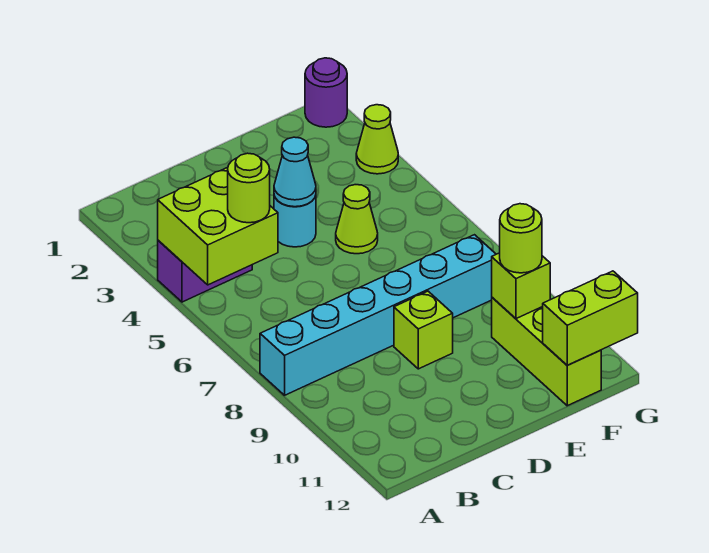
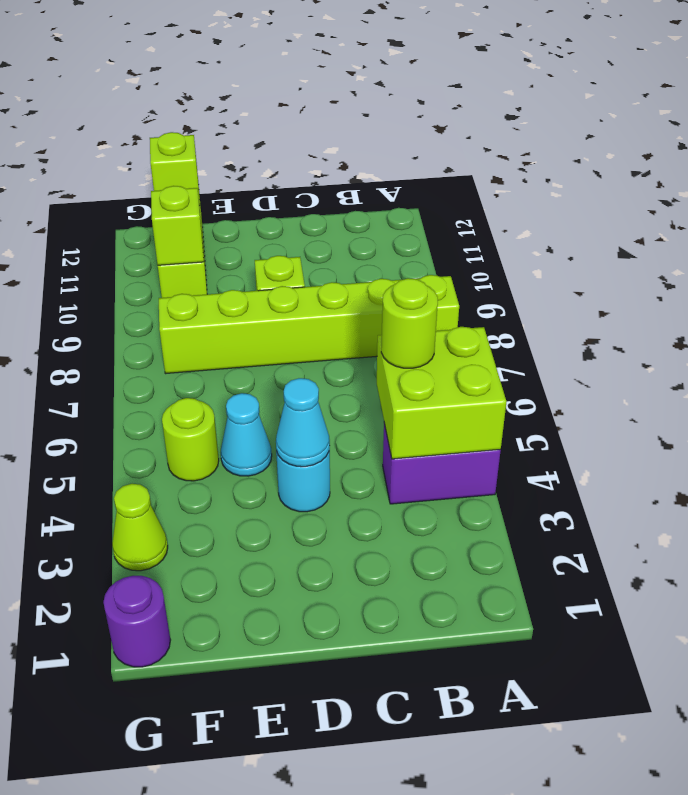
cyan 1x6 brick [260,235,496,395] -> lime 1x6 brick [159,275,459,374]
lime 1x1 cone [336,185,378,254] -> cyan 1x1 cone [221,393,272,476]
lime 1x1 round brick [500,204,542,273] -> lime 1x1 round brick moved to [162,398,219,481]
lime 1x2 brick [543,271,638,365] -> lime 1x1 brick [150,132,200,206]

